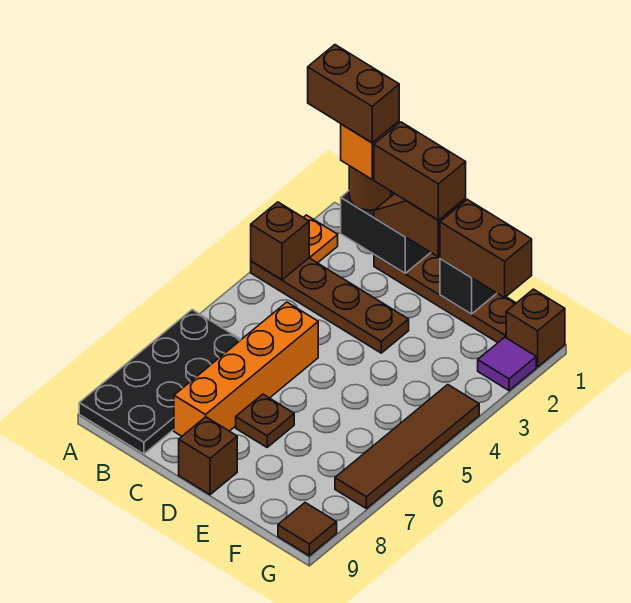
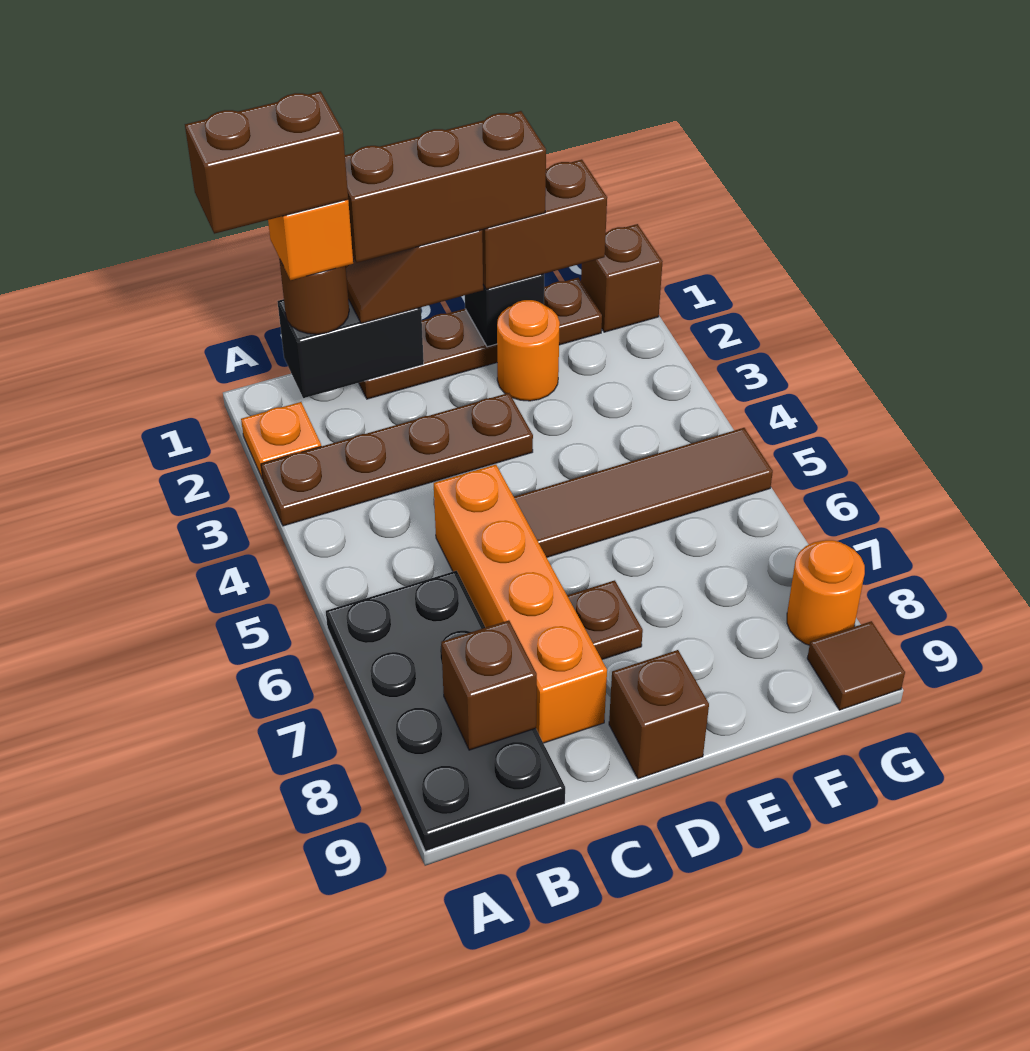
brown 1x1 brick [251,202,309,280] -> brown 1x1 brick moved to [441,620,537,750]
brown 1x2 brick [374,122,466,220] -> brown 1x3 brick [345,111,546,263]
none -> orange 1x1 round brick [497,300,560,401]
purple 1x1 tile [478,337,536,391] -> none
brown 1x4 tile [335,385,479,509] -> brown 1x4 tile turned to [514,428,773,557]
none -> orange 1x1 round brick [787,540,865,645]

